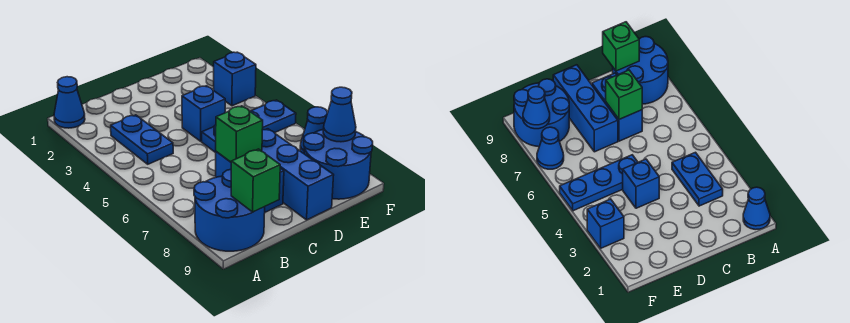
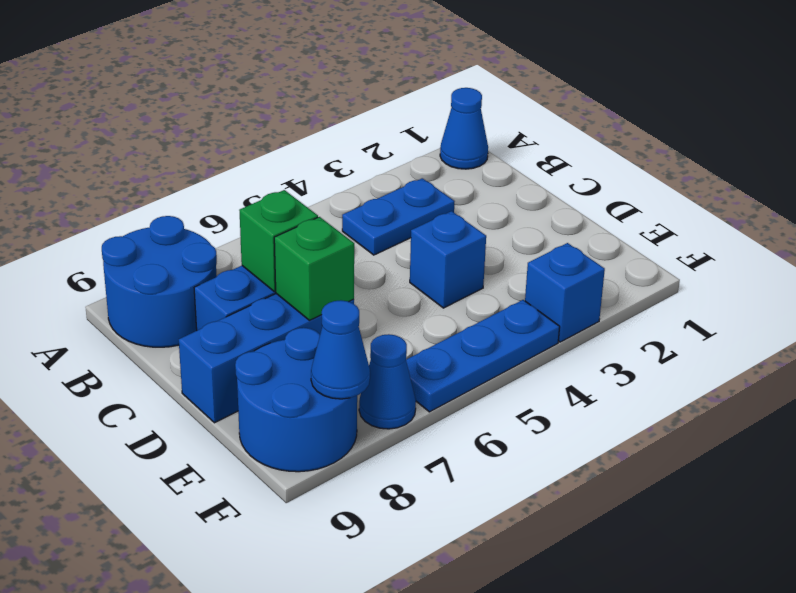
green 1x1 brick [231,149,280,212] -> green 1x1 brick moved to [274,217,354,320]
blue 1x3 plate [202,100,296,153] -> blue 1x3 plate turned to [406,300,560,412]

